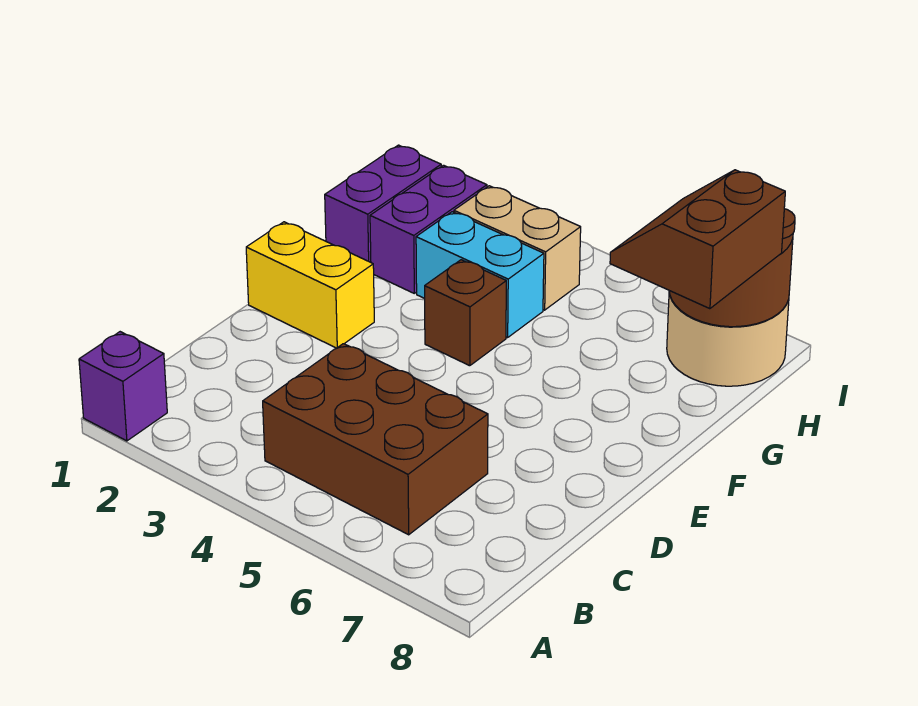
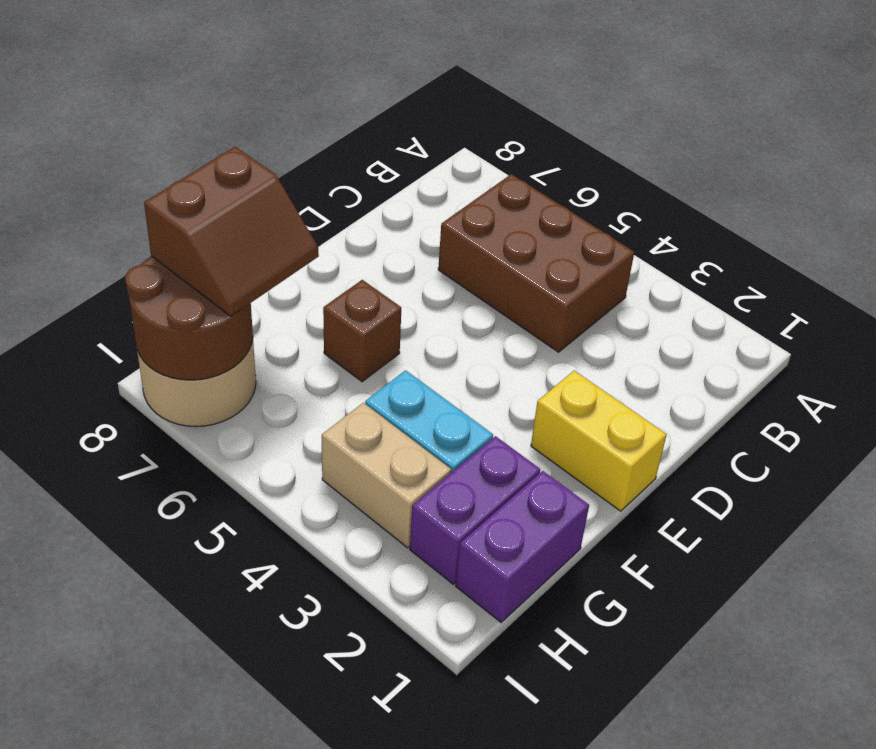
purple 1x1 brick [79,332,167,441] -> none
brown 1x1 brick [425,260,506,366] -> brown 1x1 brick moved to [323,280,401,382]

